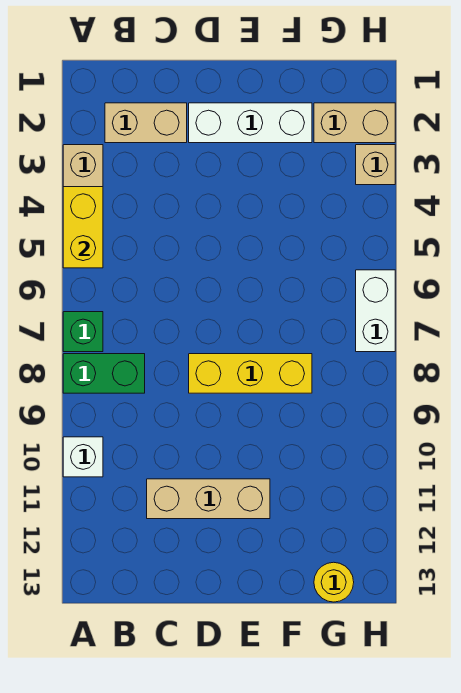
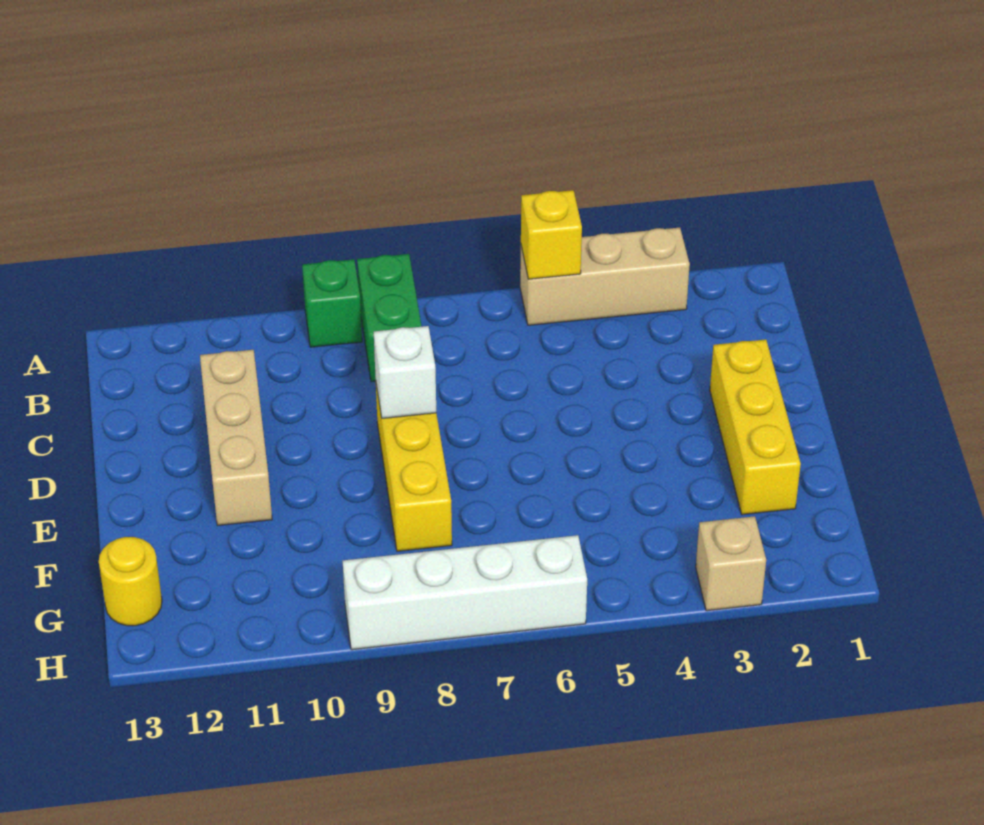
yellow 1x2 brick [63,187,103,268] -> yellow 1x1 brick [521,190,582,279]
green 1x1 brick [63,312,103,352] -> green 1x1 brick moved to [302,259,362,347]
white 1x1 brick [63,437,103,477] -> white 1x1 brick moved to [374,326,436,418]
tan 1x2 brick [105,103,187,143] -> none
white 1x3 brick [189,103,312,143] -> yellow 1x3 brick [710,339,801,515]
tan 1x2 brick [314,103,395,143] -> none
white 1x2 brick [356,270,395,352] -> white 1x4 brick [343,535,587,650]

